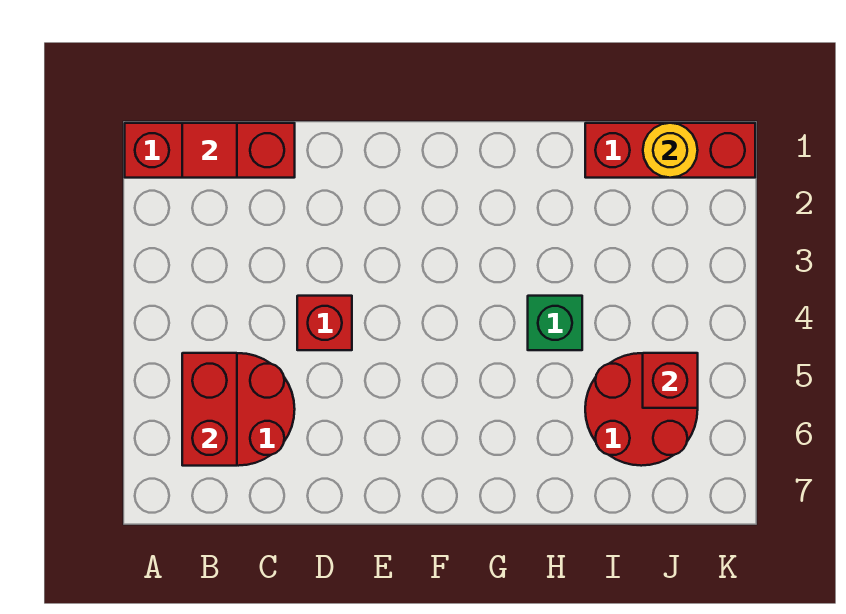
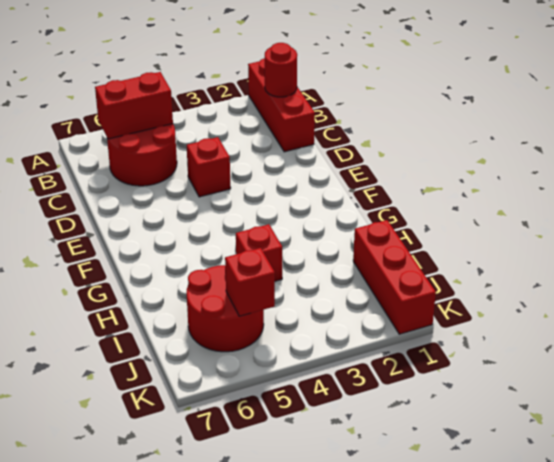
red 1x1 tile [182,123,237,178] -> red 1x1 round brick [265,43,297,97]
green 1x1 brick [528,296,582,350] -> red 1x1 brick [236,224,282,281]
yellow 1x1 round brick [643,123,698,178] -> none

